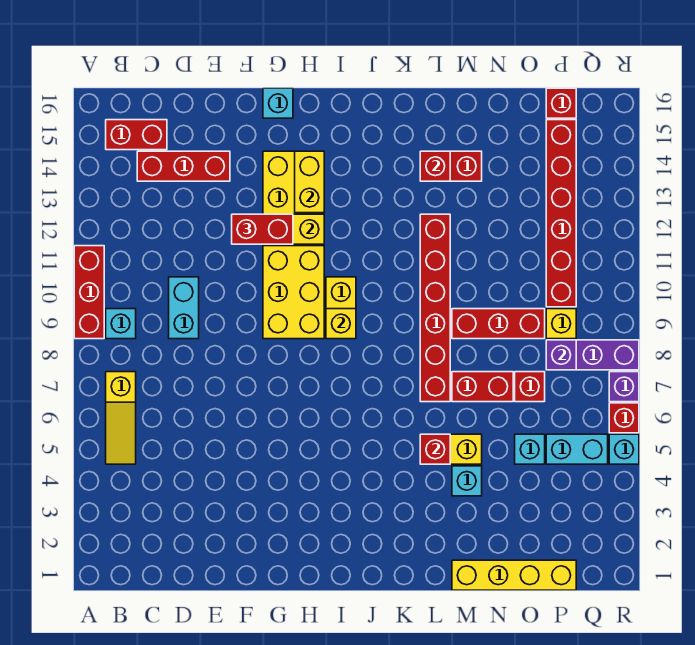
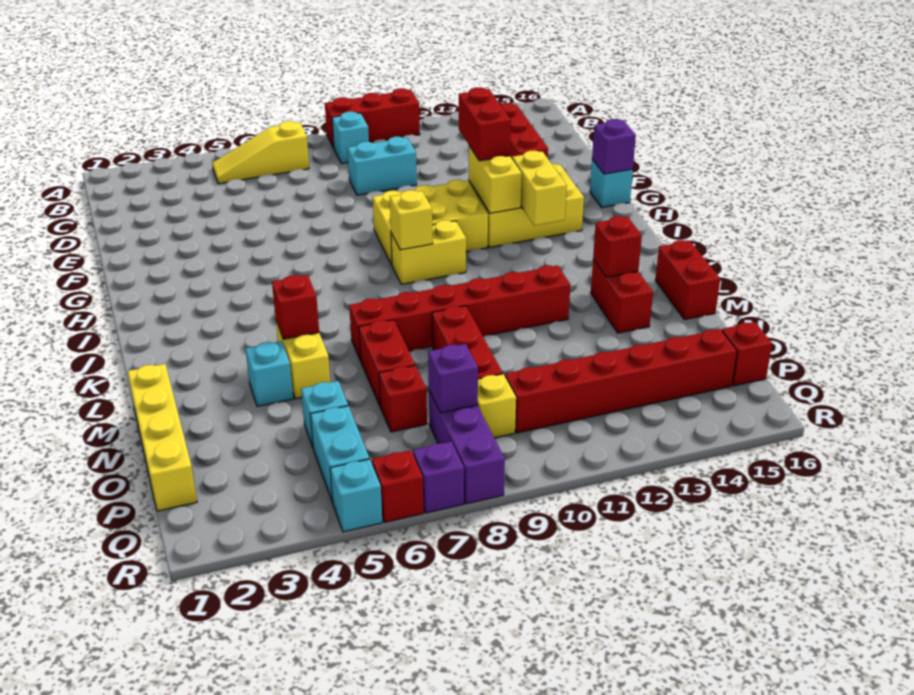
red 1x2 brick [106,120,167,150] -> red 1x2 brick moved to [655,240,720,320]
none -> purple 1x1 brick [592,119,636,174]
yellow 1x2 brick [295,151,324,213] -> yellow 1x2 brick turned to [512,151,567,226]

